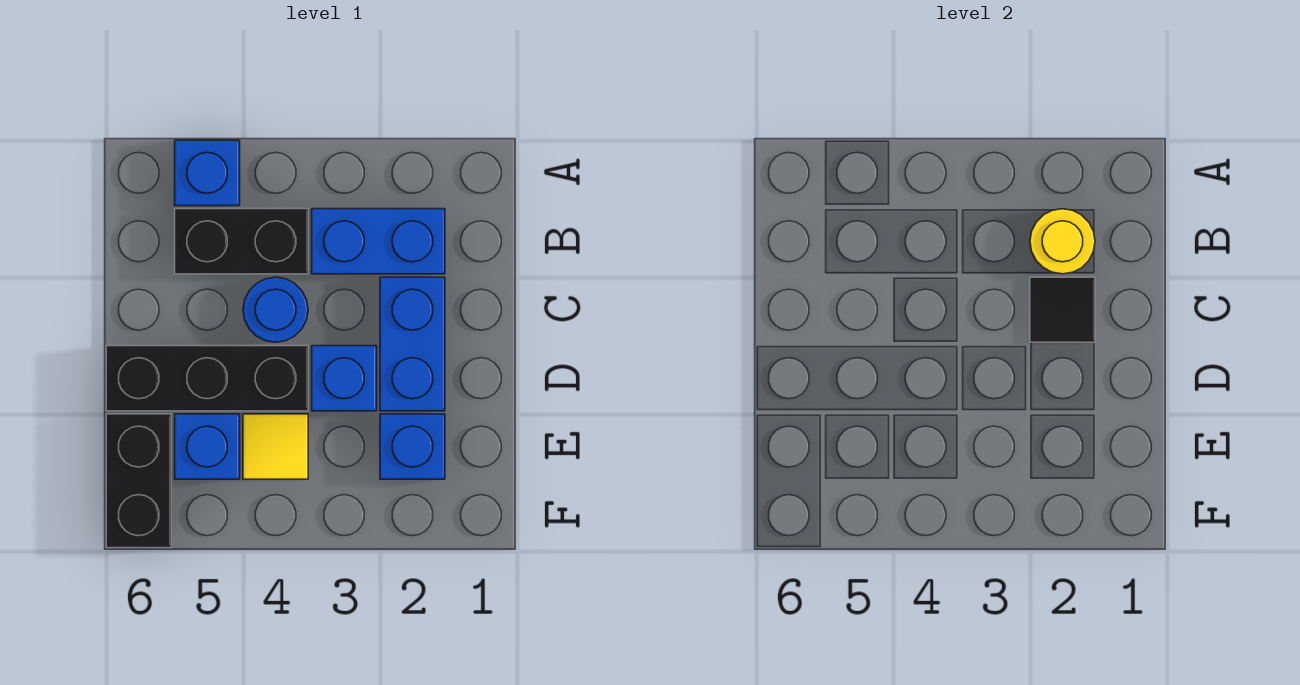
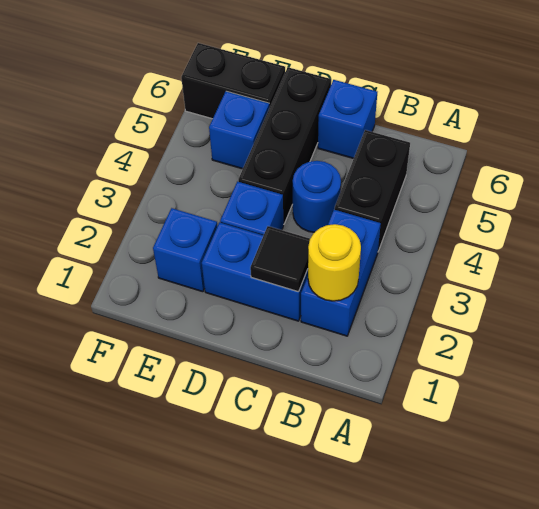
blue 1x1 brick [175,140,240,206] -> blue 1x1 brick moved to [318,80,377,159]
yellow 1x1 tile [243,414,308,479] -> none

